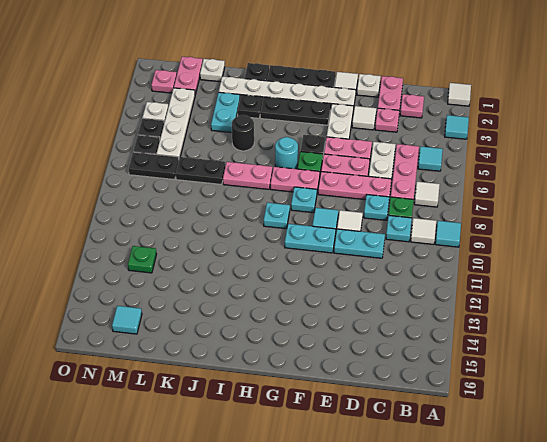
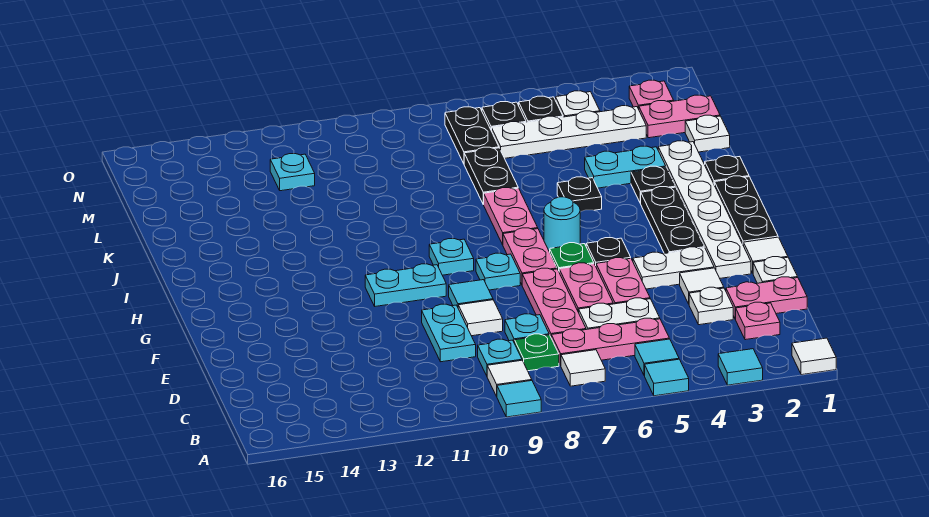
pink 1x1 plate [375,108,399,132] -> white 1x1 plate [689,287,733,325]
cyan 1x2 plate [285,224,336,253] -> cyan 1x2 plate turned to [365,264,446,306]
black 1x1 round brick [232,115,254,151] -> black 1x1 plate [557,177,602,212]
green 1x1 plate [128,246,157,273] -> cyan 1x1 plate [270,154,315,191]
cyan 1x1 tile [112,306,142,334] -> cyan 1x1 tile moved to [645,359,689,396]

